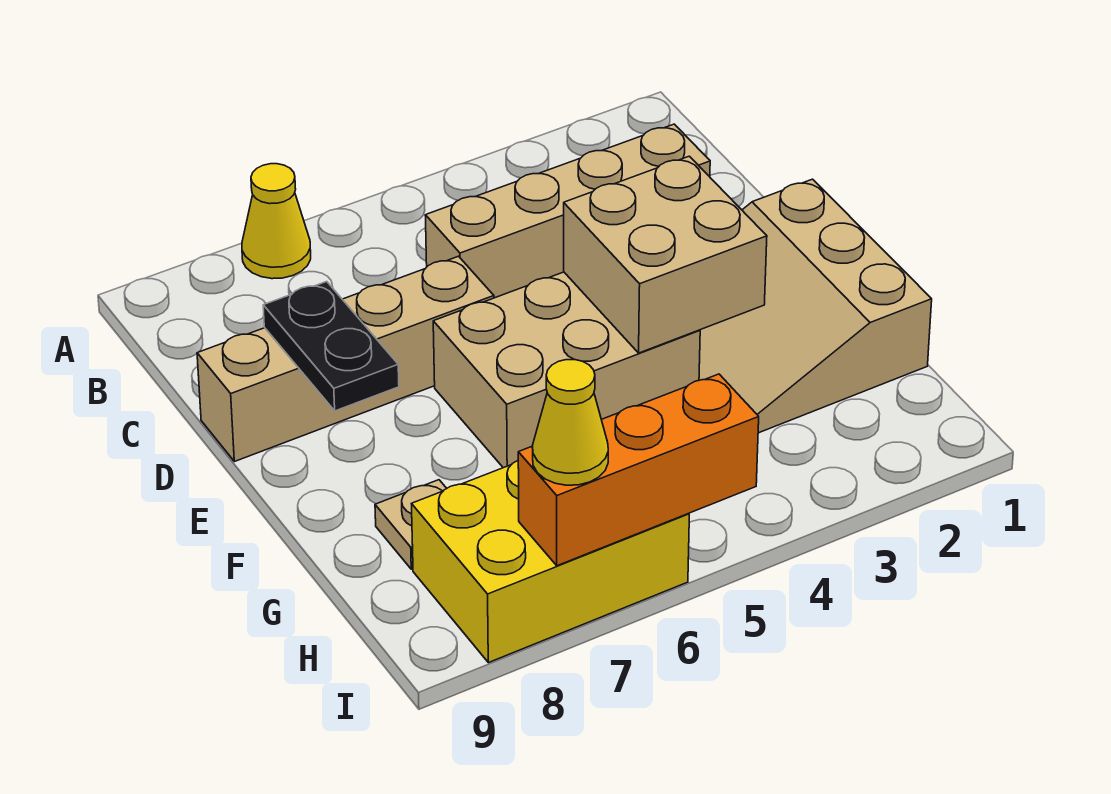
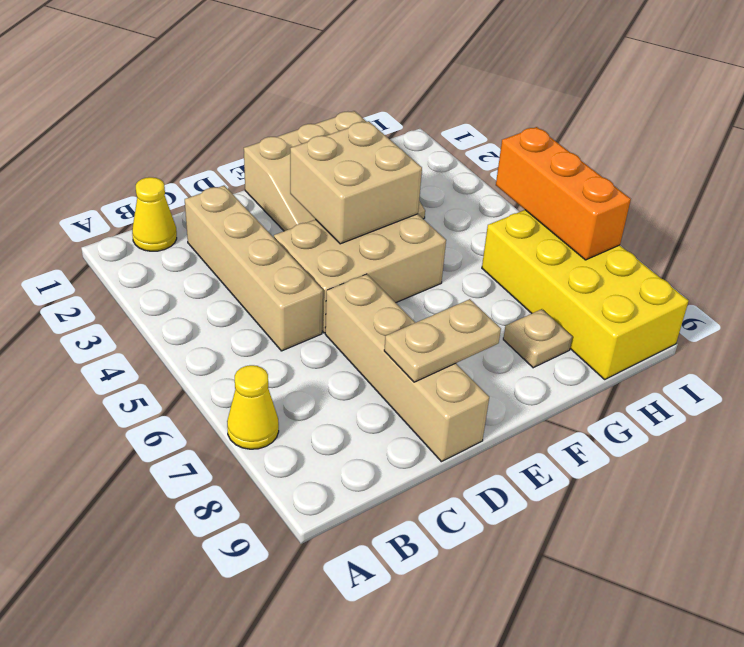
black 1x2 plate [263,282,399,411] -> tan 1x2 plate [384,299,501,382]
tan 2x3 brick [433,272,700,468] -> tan 2x3 brick turned to [274,214,446,333]
yellow 2x3 brick [412,461,689,663] -> yellow 2x4 brick [482,210,689,379]
yellow 1x1 cone [532,360,608,485] -> yellow 1x1 cone moved to [132,177,177,251]

